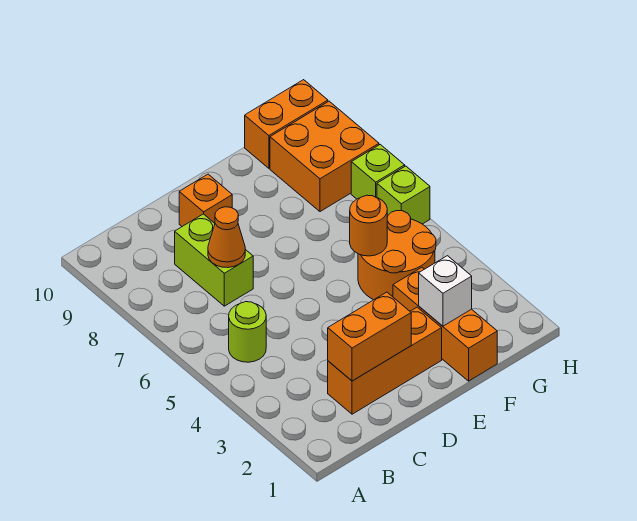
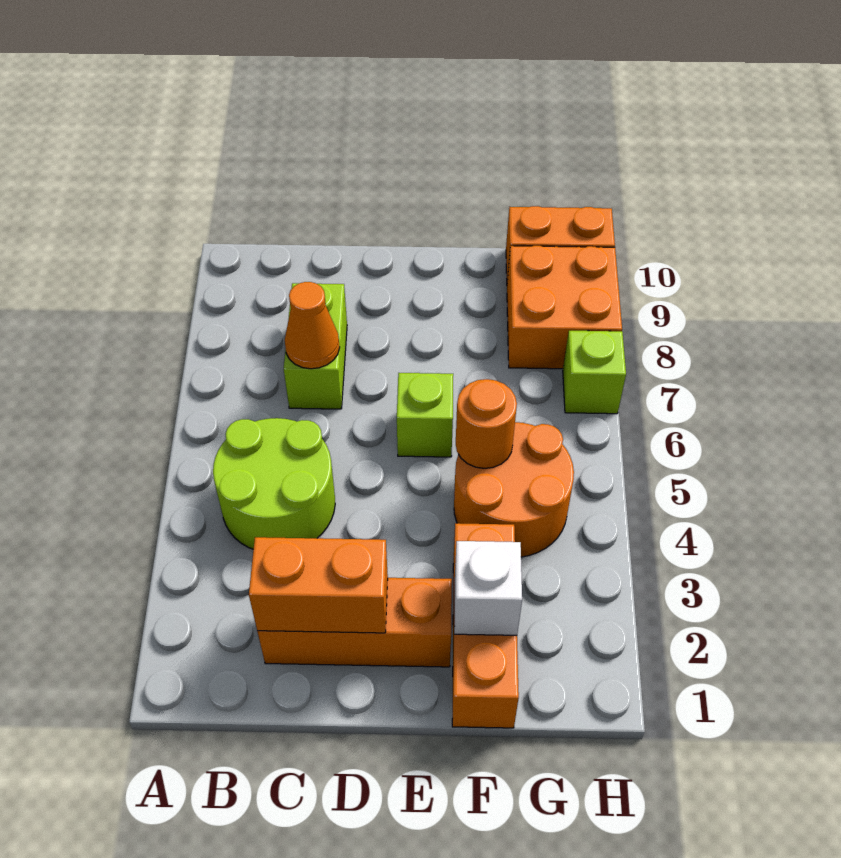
lime 1x1 round brick [229,302,266,362] -> lime 2x2 round brick [213,418,335,549]
orange 1x1 brick [179,174,232,226] -> none
lime 1x1 brick [377,166,430,224] -> lime 1x1 brick moved to [397,373,453,457]

